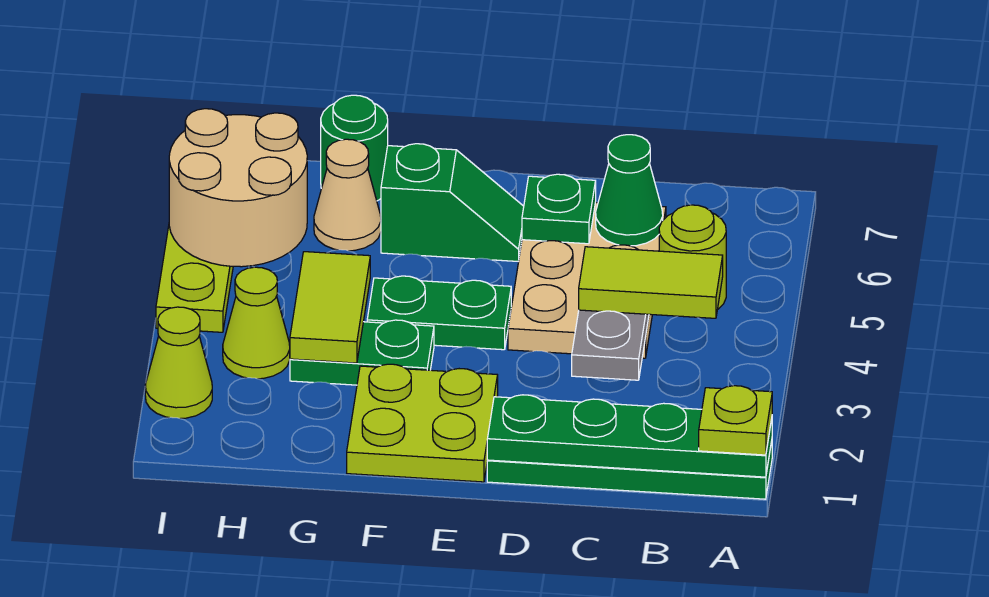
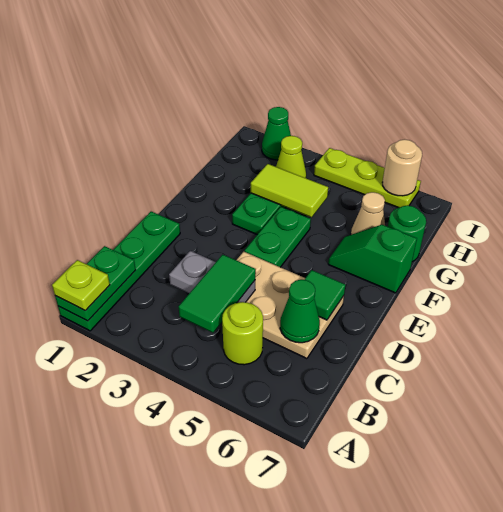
green 1x4 plate [487,395,772,477] -> green 1x2 plate [55,246,136,321]
lime 1x2 tile [579,247,723,318] -> green 1x2 tile [179,255,256,333]
green 1x1 plate [522,174,596,244] -> green 1x1 tile [305,270,346,320]
lime 2x2 plate [347,364,498,482] -> none
green 1x2 slope [381,144,524,262] -> green 1x2 slope turned to [328,225,417,293]
tan 2x2 round brick [169,109,307,267] -> tan 1x1 round brick [382,139,422,196]
lime 1x1 cone [145,307,212,418] -> green 1x1 cone [262,107,291,160]

